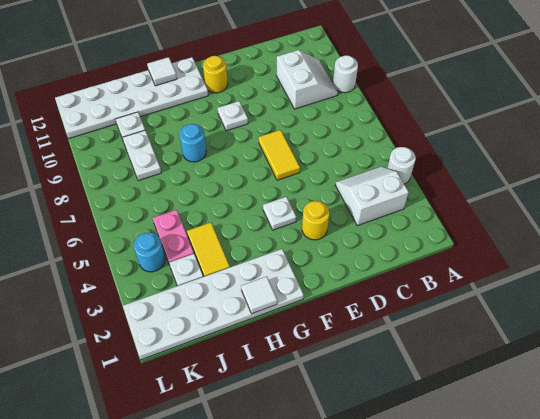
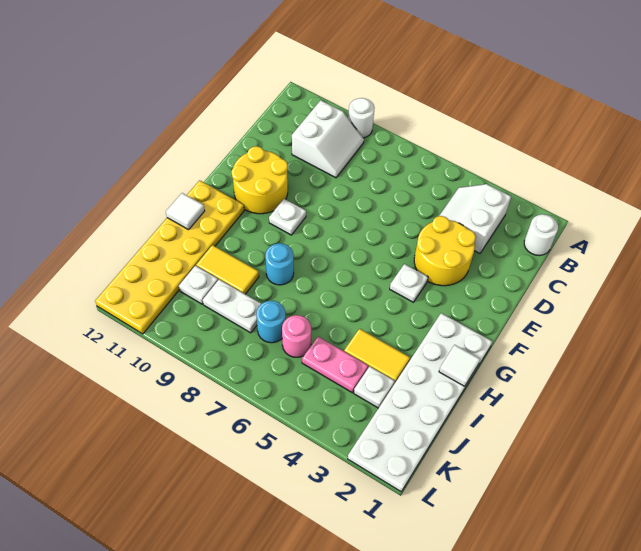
white 1x1 round brick [387,147,416,184] -> white 1x1 round brick moved to [524,214,558,255]
white 2x2 slope [276,50,338,109] -> white 2x2 slope turned to [292,100,364,178]
yellow 1x1 round brick [302,201,329,240] -> yellow 2x2 round brick [414,216,476,286]
yellow 1x2 tile [258,130,300,180] -> yellow 1x2 tile moved to [196,245,259,294]
yellow 1x1 round brick [203,56,228,93] -> yellow 2x2 round brick [231,146,288,214]
white 2x6 plate [55,57,208,138] -> yellow 2x6 plate [95,180,244,334]
none -> pink 1x1 round brick [282,315,311,357]
cyan 1x1 round brick [134,233,165,272] -> cyan 1x1 round brick moved to [256,301,286,343]

